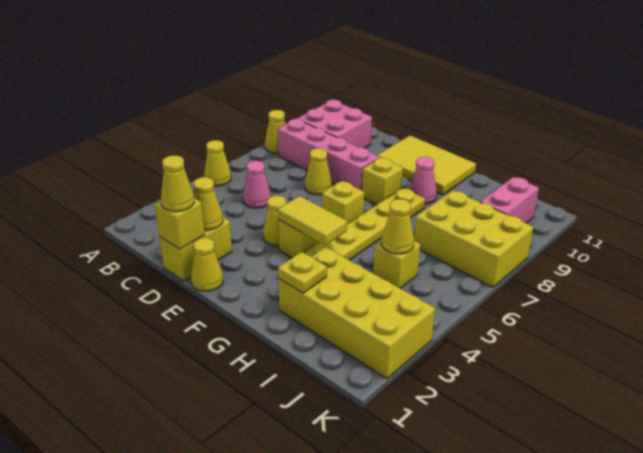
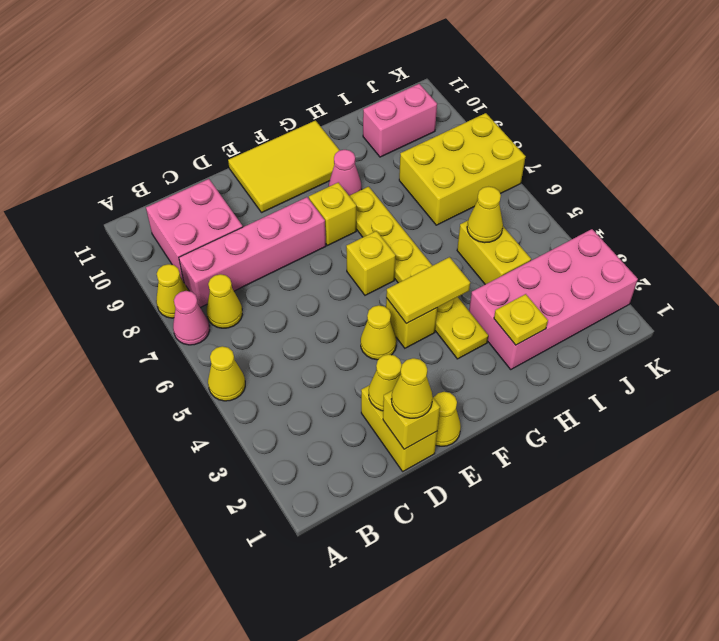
pink 1x1 cone [243,161,271,208] -> pink 1x1 cone moved to [173,291,210,345]
yellow 1x1 cone [305,148,332,195] -> yellow 1x1 cone moved to [207,274,242,328]
yellow 2x4 brick [278,247,435,378] -> pink 2x4 brick [469,229,638,369]
yellow 1x1 brick [373,240,420,289] -> yellow 1x2 brick [457,220,531,284]
pink 1x2 brick [480,177,539,223] -> pink 1x2 brick turned to [363,84,437,157]

